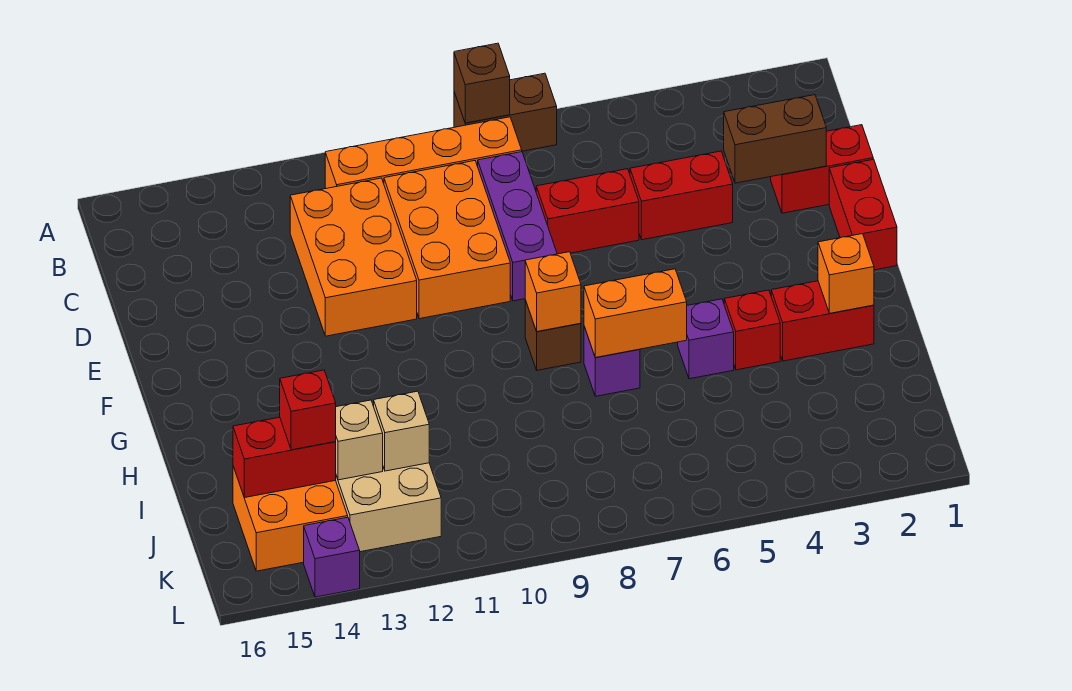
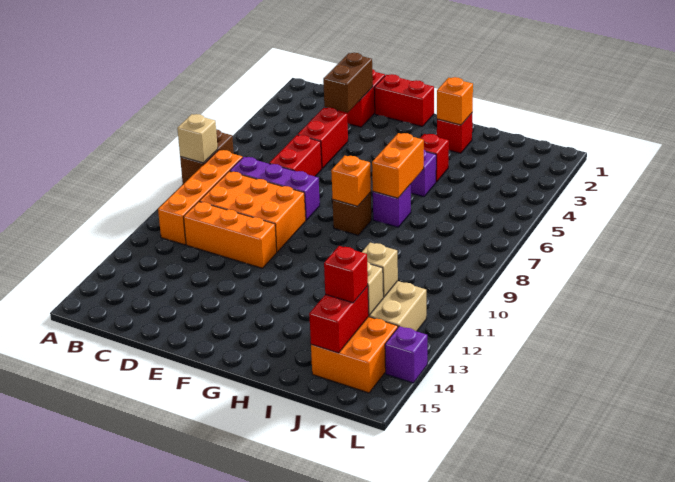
brown 1x1 brick [454,43,510,123] -> tan 1x1 brick [177,114,218,163]
orange 2x3 brick [290,178,417,336] -> orange 1x3 brick [184,202,277,268]
red 1x2 brick [771,281,874,361] -> red 1x1 brick [437,113,472,153]

